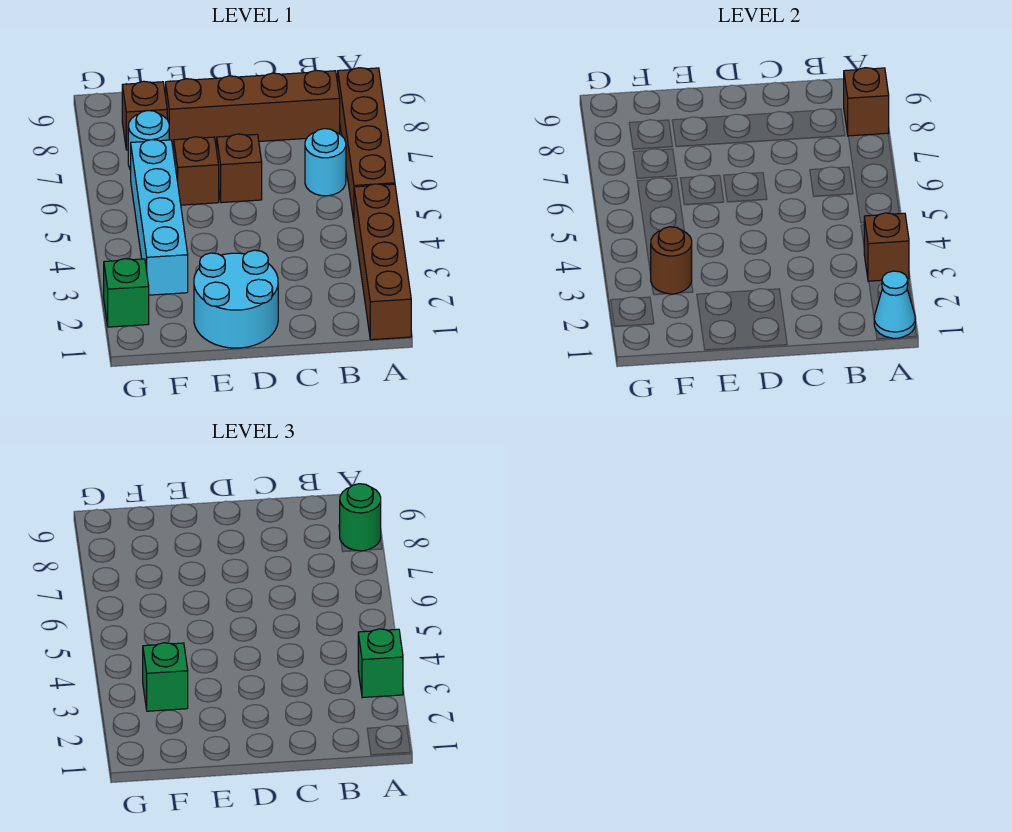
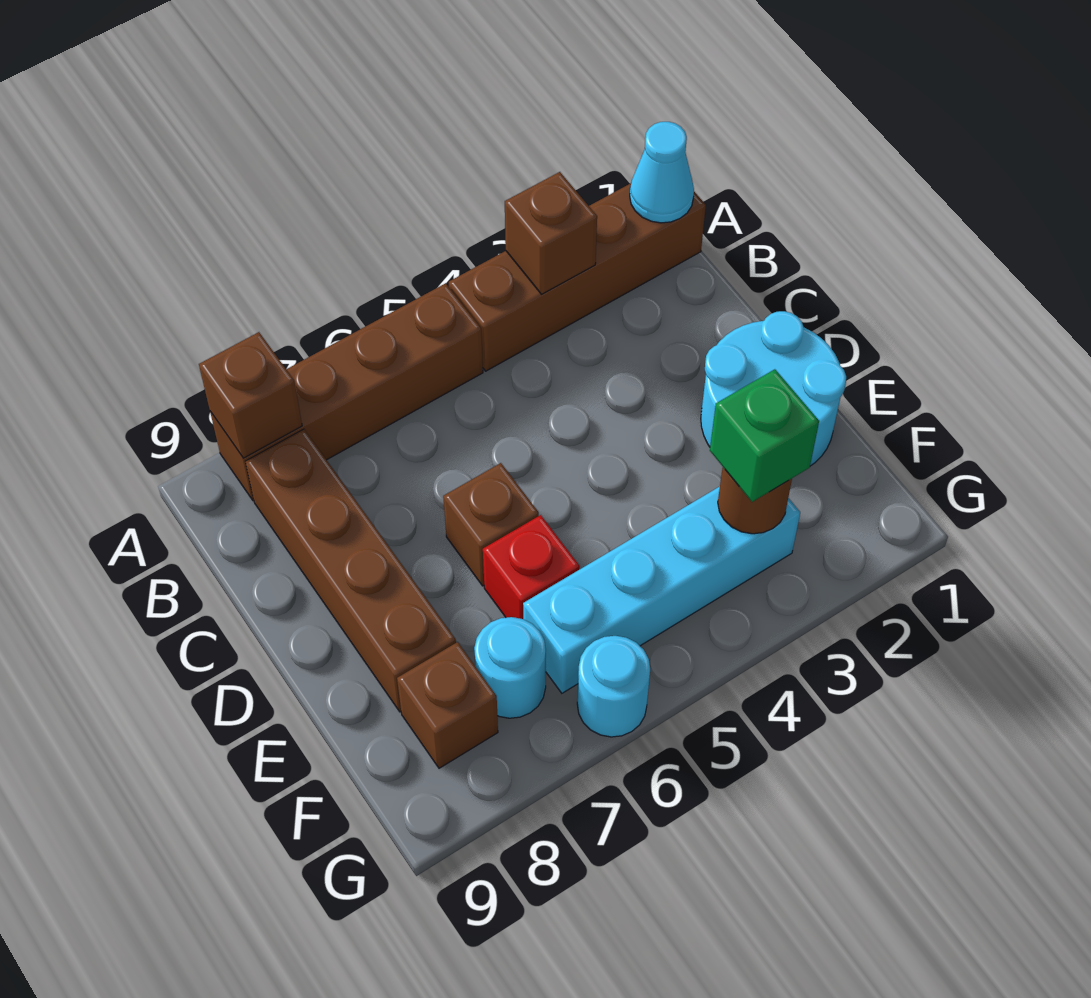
green 1x1 brick [358,629,403,698] -> none
green 1x1 round brick [340,484,381,551] -> none
cyan 1x1 round brick [305,129,346,196] -> cyan 1x1 round brick moved to [577,636,650,737]
brown 1x1 brick [174,137,219,205] -> red 1x1 brick [483,515,580,619]
green 1x1 brick [104,259,149,327] -> none

